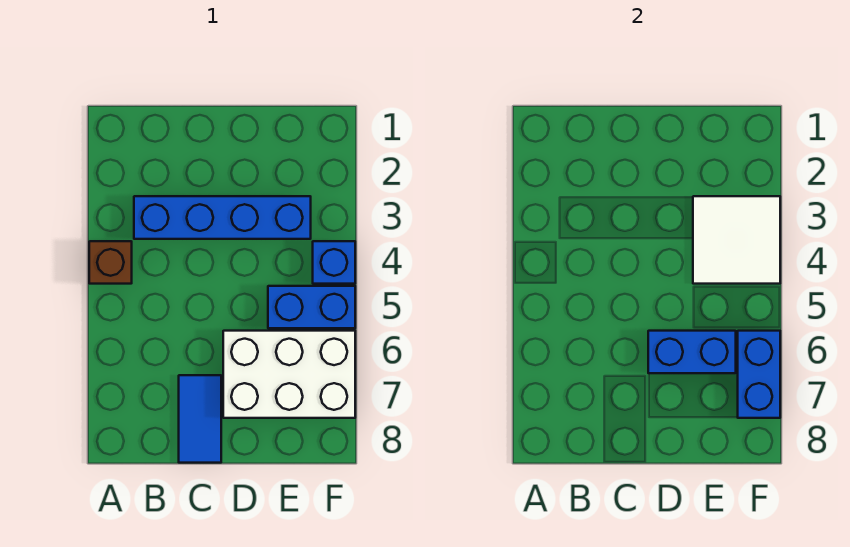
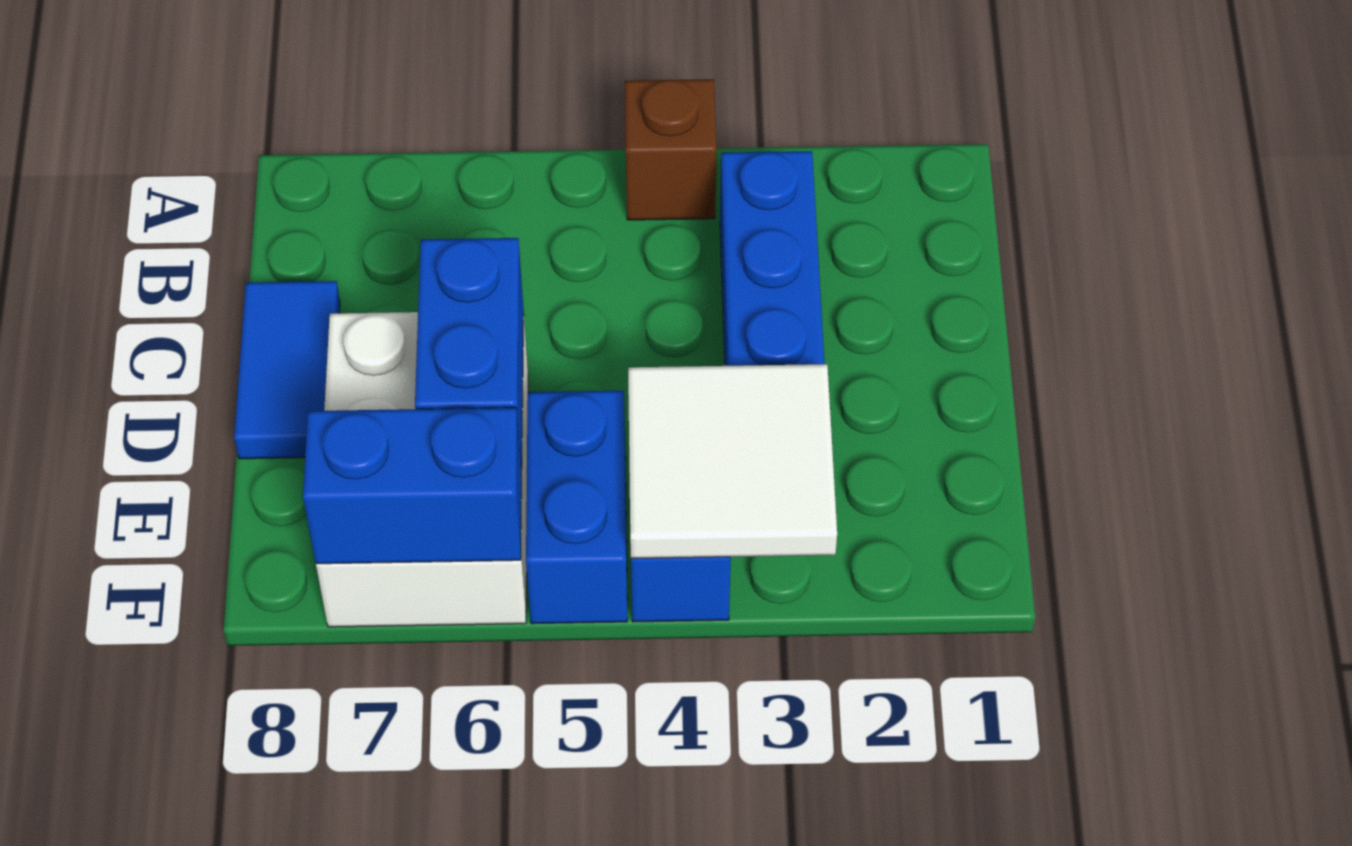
blue 1x2 tile [179,375,221,463] -> blue 1x2 tile turned to [234,281,340,459]

